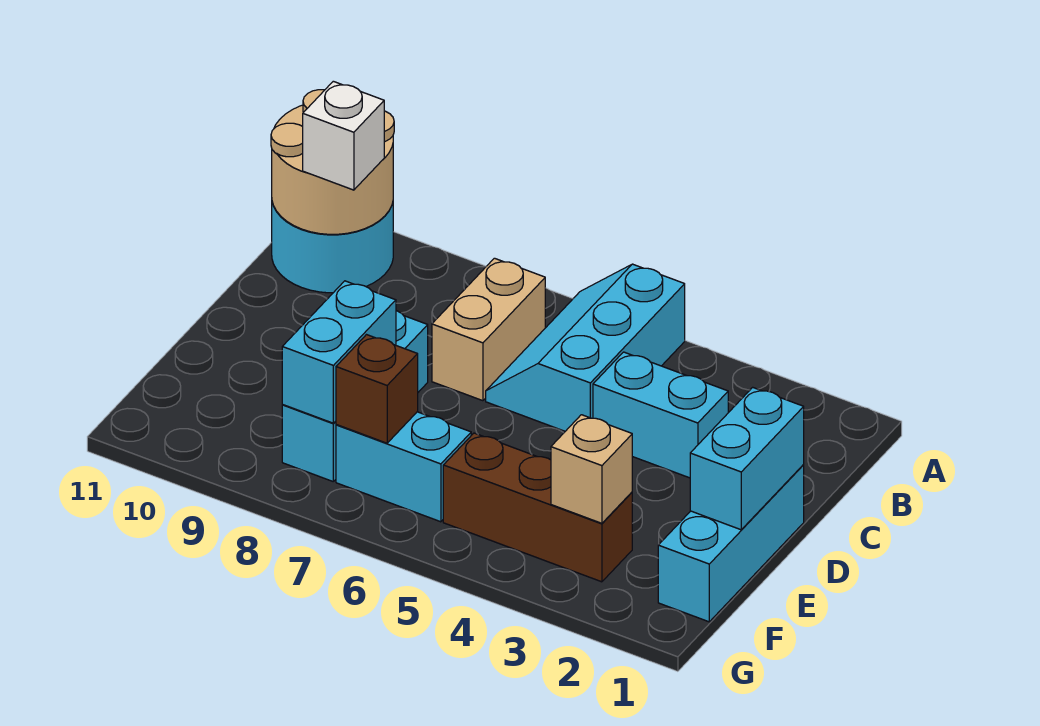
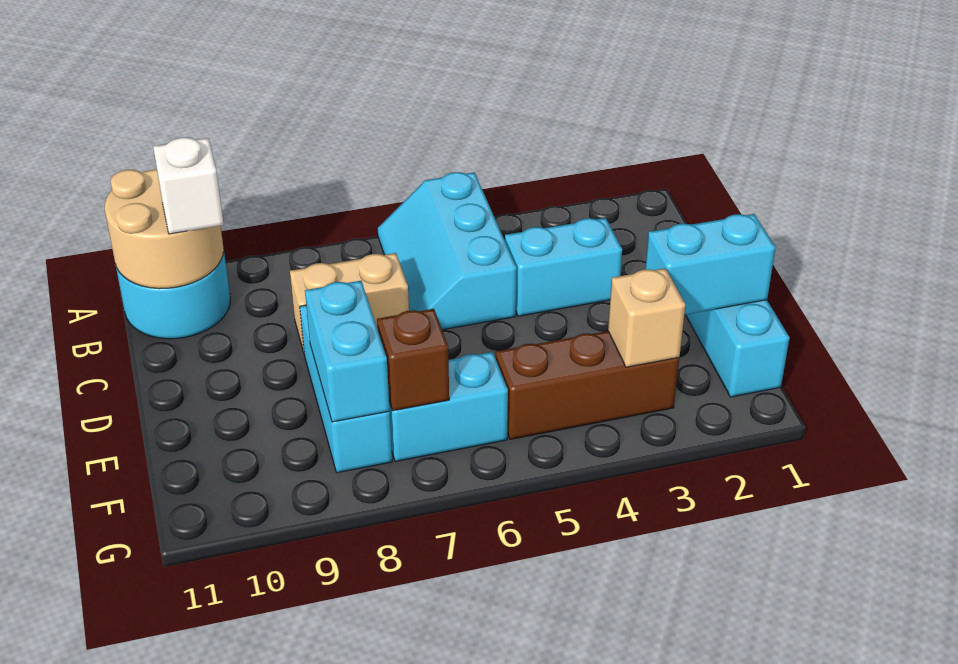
tan 1x2 brick [432,258,545,401] -> tan 1x2 brick turned to [290,253,409,352]
cyan 1x2 brick [690,387,804,530] -> cyan 1x2 brick turned to [645,214,776,315]

